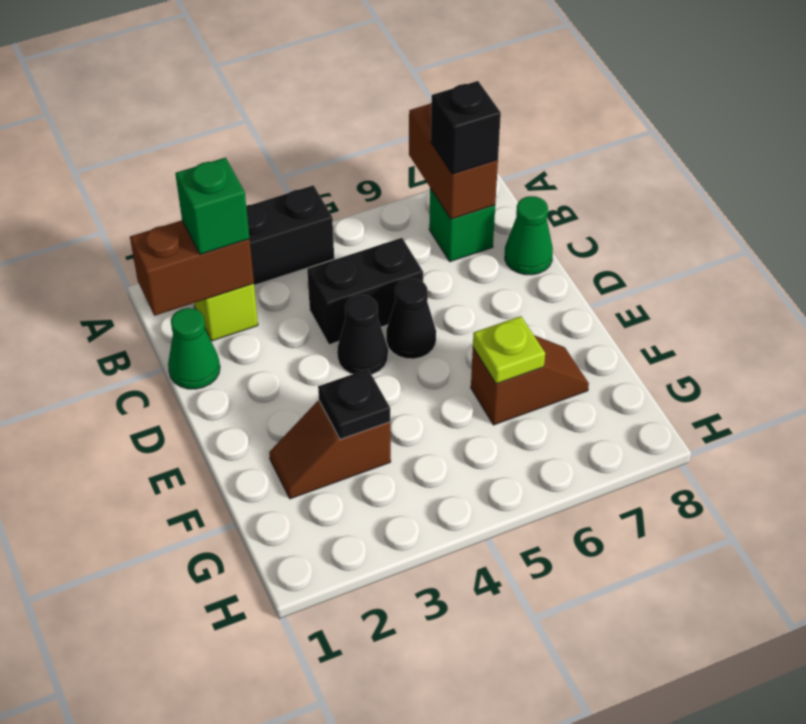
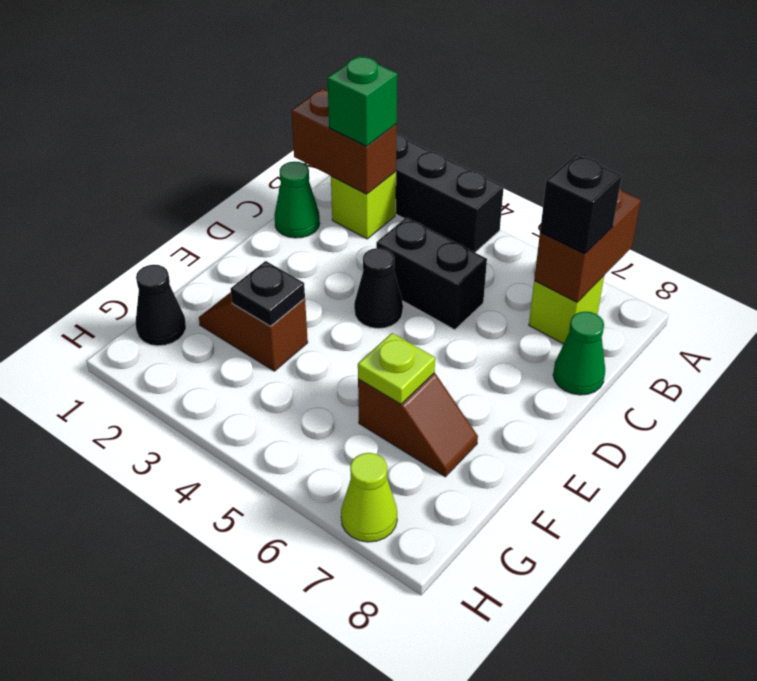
green 1x1 brick [429,188,495,262] -> lime 1x1 brick [529,276,604,344]
black 1x1 cone [386,278,436,359] -> black 1x1 cone moved to [136,265,186,346]
none -> lime 1x1 cone [341,453,397,542]

